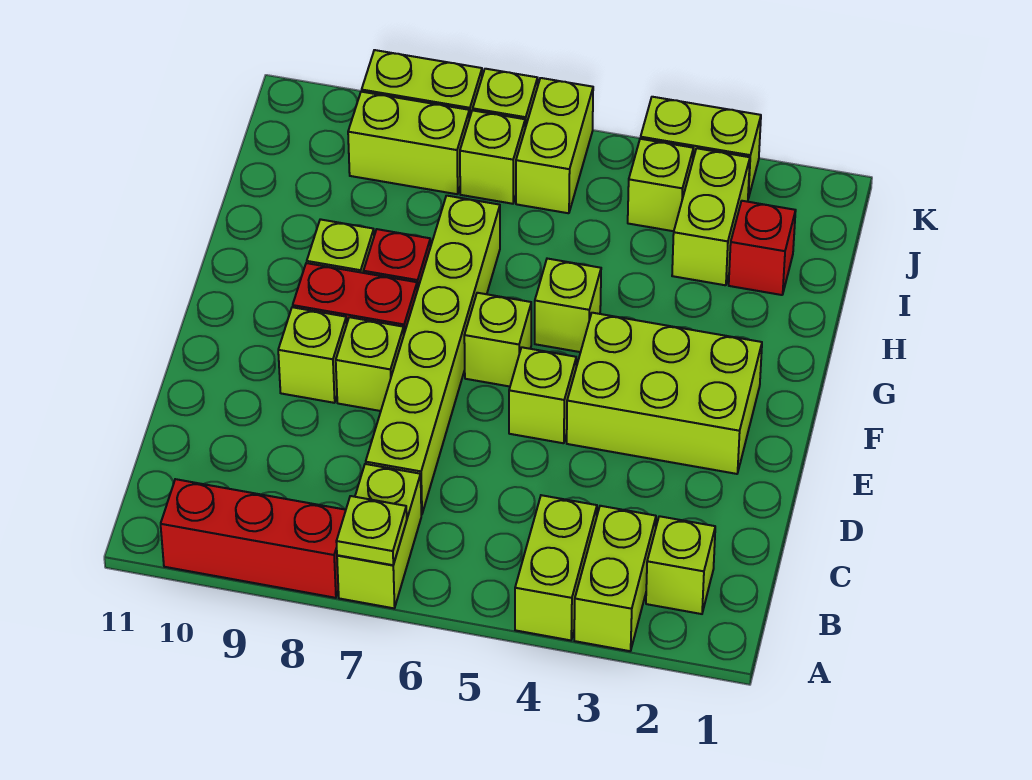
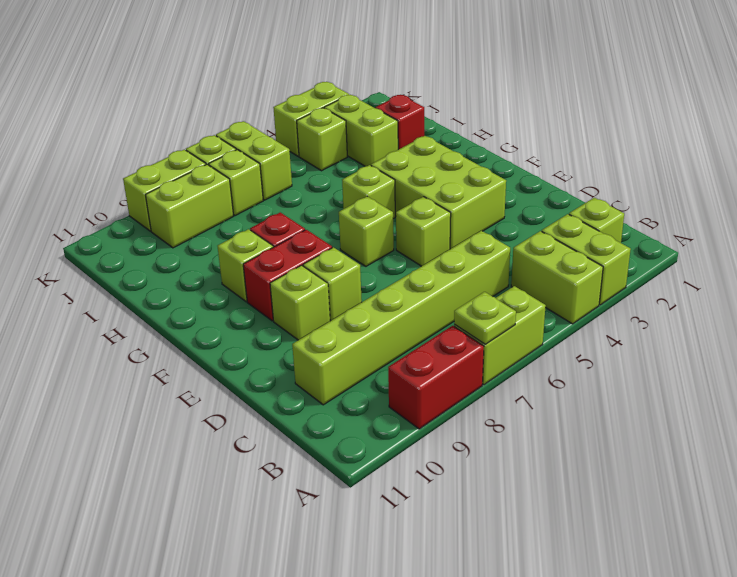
lime 1x2 brick [337,464,421,608] -> lime 1x2 brick turned to [454,286,546,385]
red 1x3 brick [161,479,346,598] -> red 1x2 brick [388,326,484,429]
lime 1x6 brick [366,196,500,515] -> lime 1x6 brick turned to [292,231,510,405]
lime 2x3 brick [567,313,762,474] -> lime 2x3 brick turned to [371,136,506,249]

